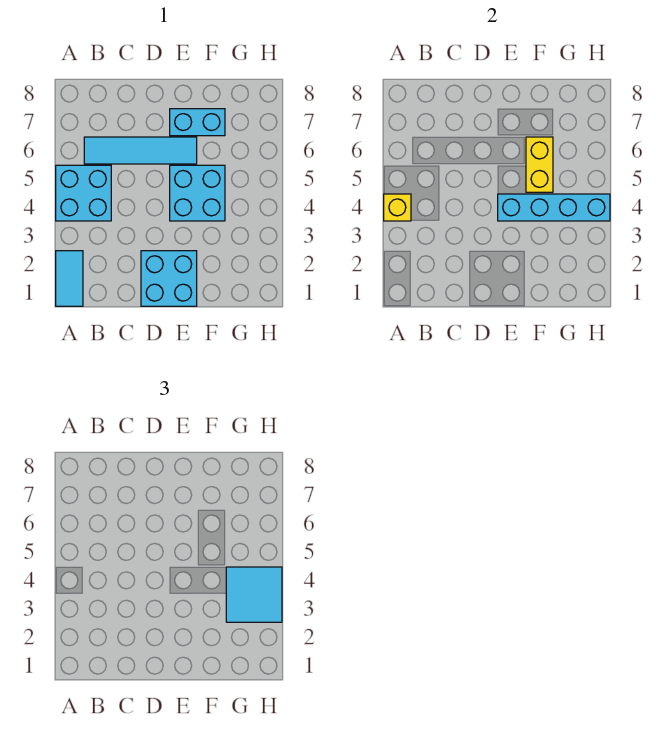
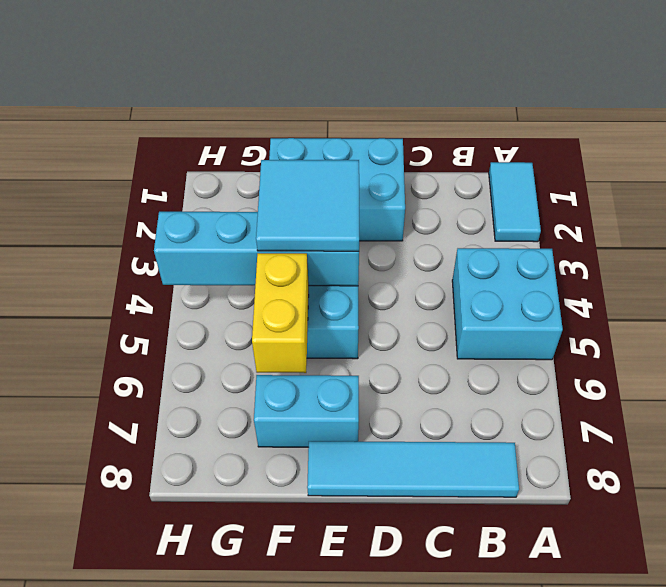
yellow 1x1 brick [384,194,411,221] -> none
cyan 1x4 tile [84,137,197,164] -> cyan 1x4 tile moved to [307,441,519,497]
cyan 2x2 brick [141,251,197,306] -> cyan 2x3 brick [269,138,405,241]
cyan 2x2 tile [226,567,282,622] -> cyan 2x2 tile moved to [256,160,359,251]

